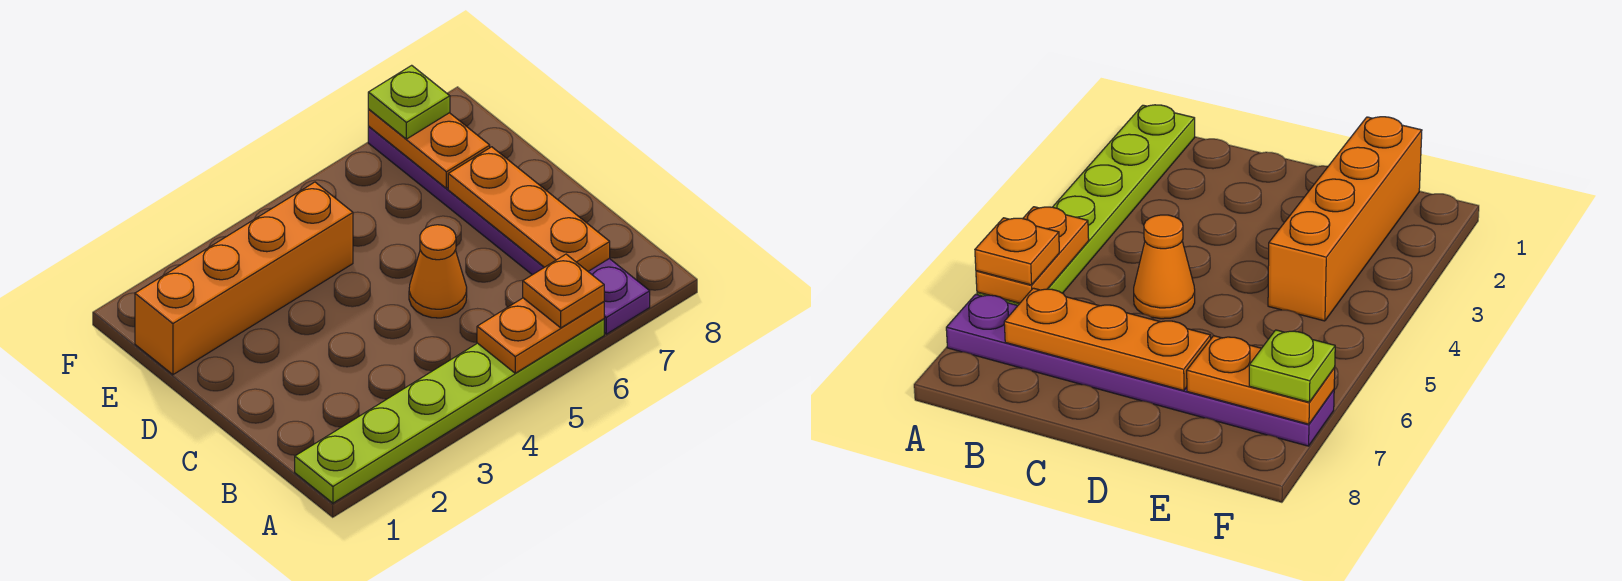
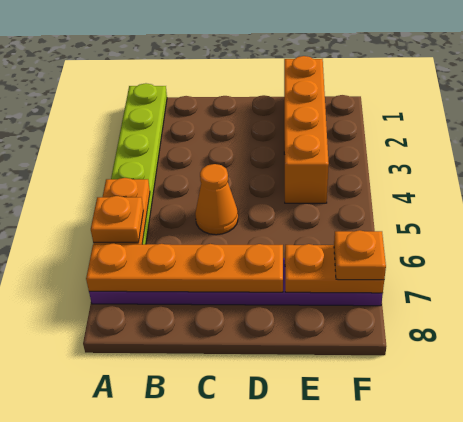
orange 1x3 plate [448,147,610,271] -> orange 1x4 plate [86,244,283,292]
lime 1x1 plate [368,65,450,139] -> orange 1x1 plate [334,230,386,280]

